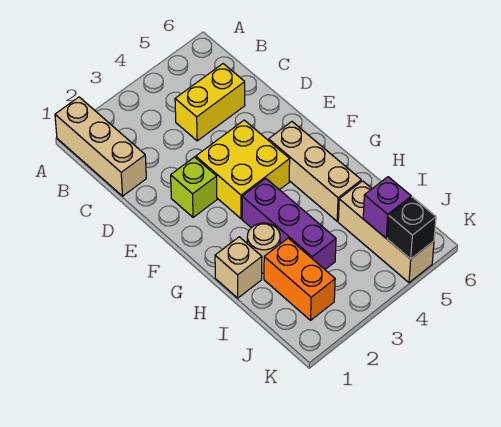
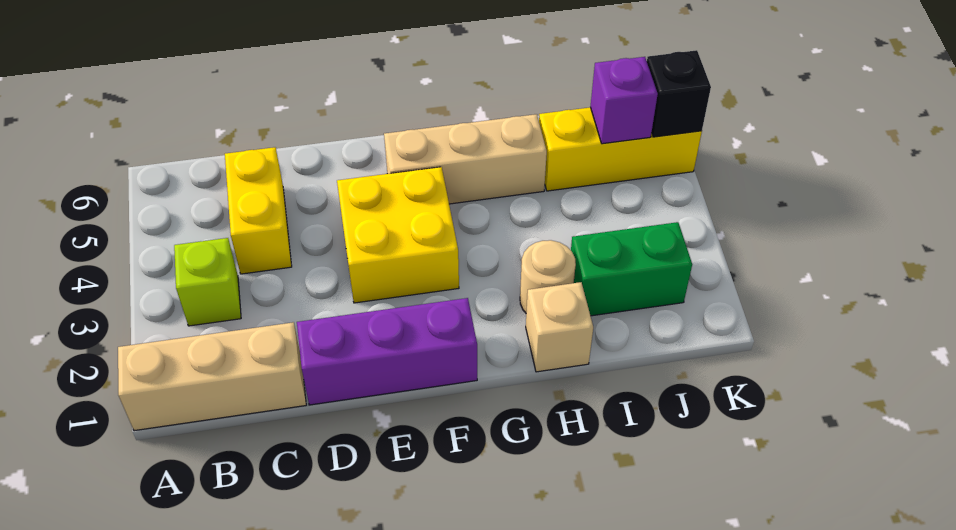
lime 1x1 brick [171,157,217,217] -> lime 1x1 brick moved to [174,238,241,326]
purple 1x3 brick [242,179,336,269] -> purple 1x3 brick moved to [297,298,477,405]
orange 1x2 brick [264,238,335,320] -> green 1x2 brick [571,222,692,316]
tan 1x3 brick [338,181,434,283] -> yellow 1x3 brick [539,107,702,191]

